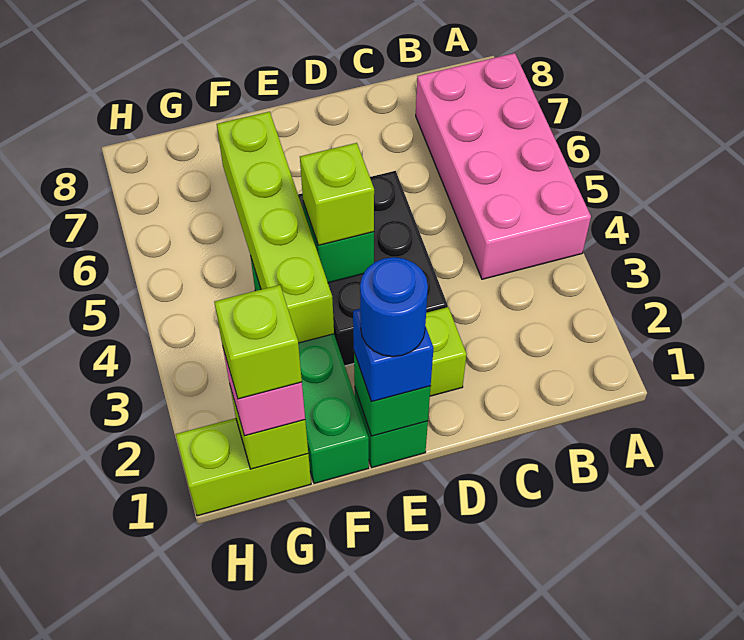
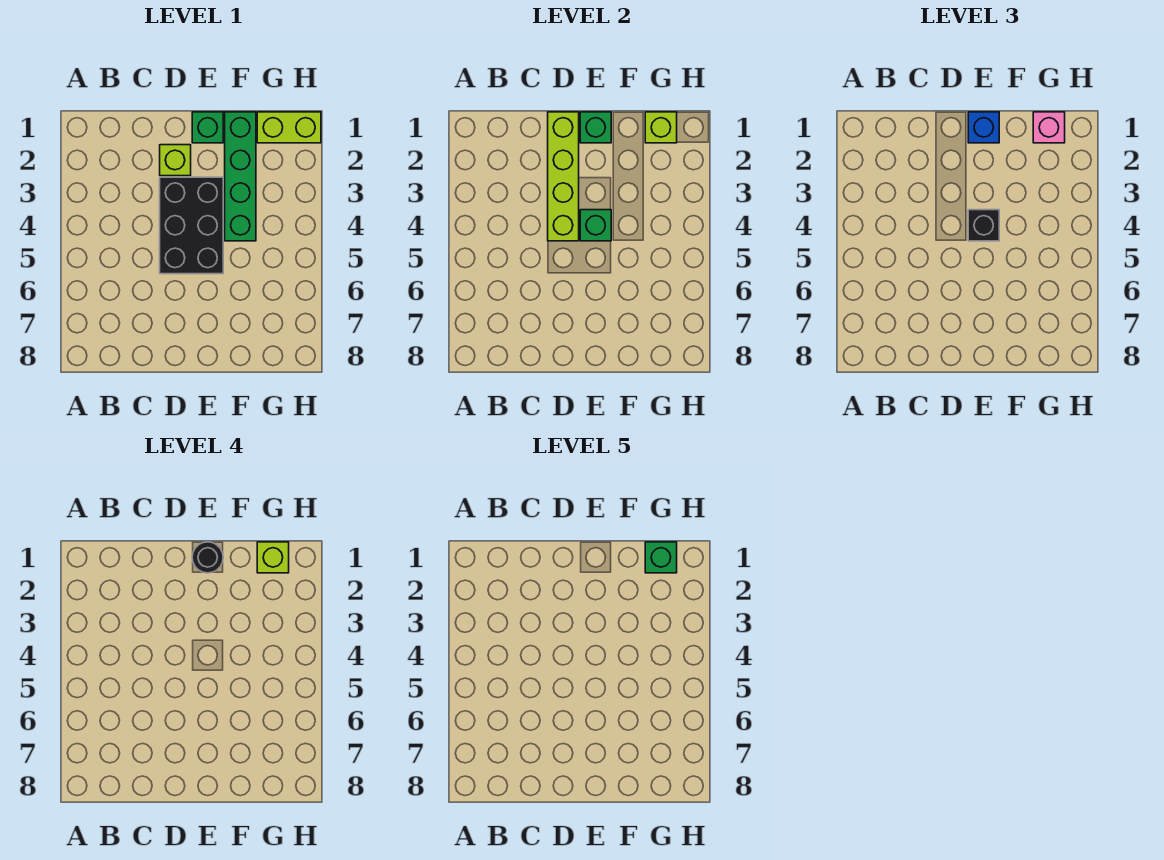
pink 2x4 brick [416,53,591,279] -> none
blue 1x1 round brick [360,257,428,357] -> black 1x1 round brick [192,542,223,573]
lime 1x1 brick [300,143,374,245] -> black 1x1 brick [968,210,999,241]
lime 1x4 brick [217,111,334,343] -> lime 1x4 brick moved to [548,112,579,241]
none -> green 1x1 brick [645,542,677,573]

